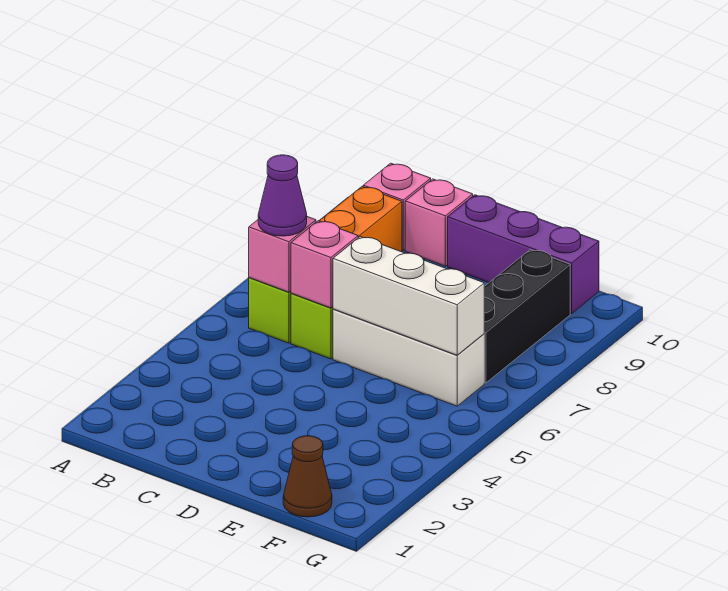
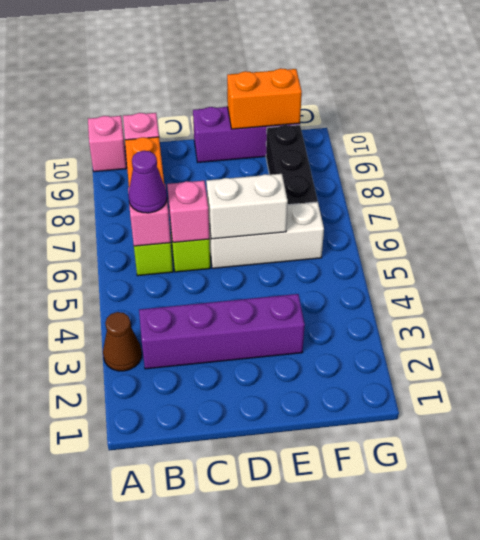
none -> purple 1x4 brick [139,294,305,369]
pink 1x1 brick [405,179,473,266] -> pink 1x1 brick moved to [88,116,126,172]
white 1x3 brick [333,236,484,355] -> white 1x2 brick [206,174,288,239]
none -> orange 1x2 brick [227,68,302,129]
brown 1x1 cone [283,436,332,517] -> brown 1x1 cone moved to [103,312,142,371]

